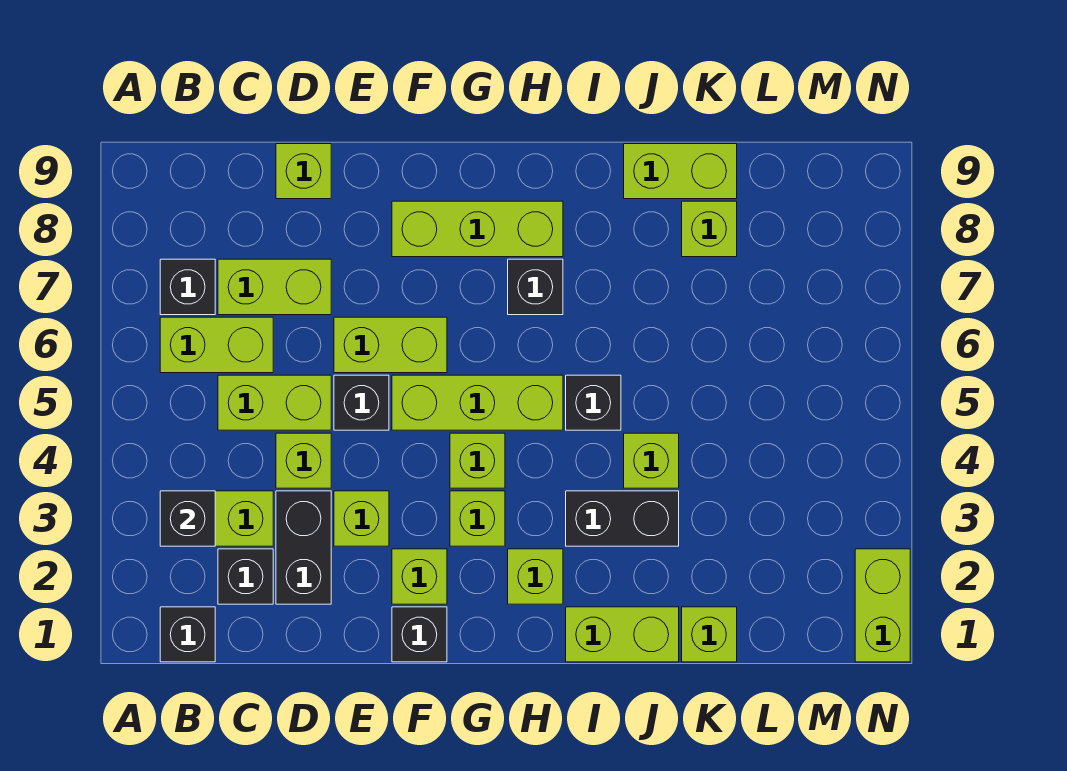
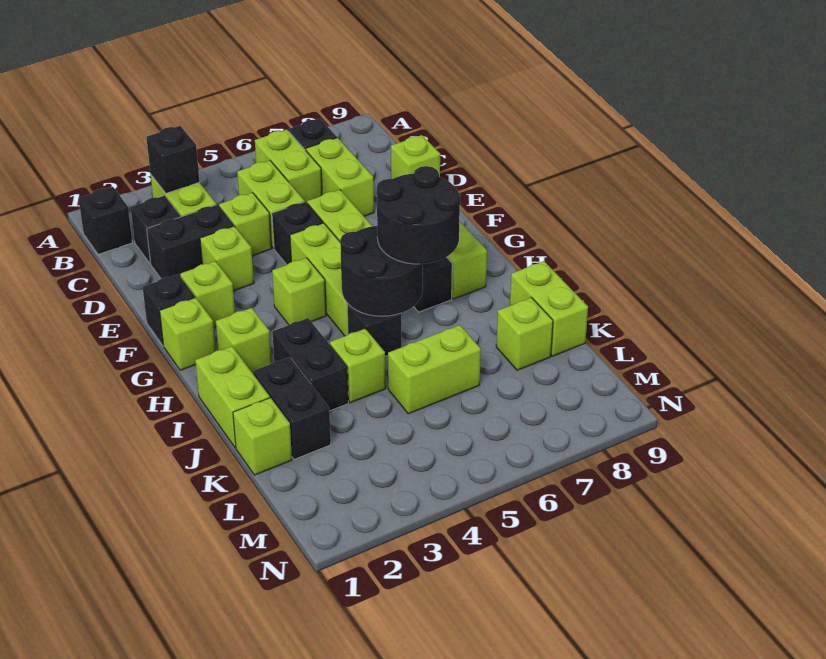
lime 1x1 brick [450,491,505,546] -> lime 1x1 brick moved to [160,298,216,370]
none -> black 2x2 round brick [340,226,423,316]
none -> black 2x2 round brick [377,166,460,264]
none -> black 1x2 brick [253,357,331,459]
lime 1x2 brick [855,549,910,662] -> lime 1x2 brick moved to [388,325,481,414]

